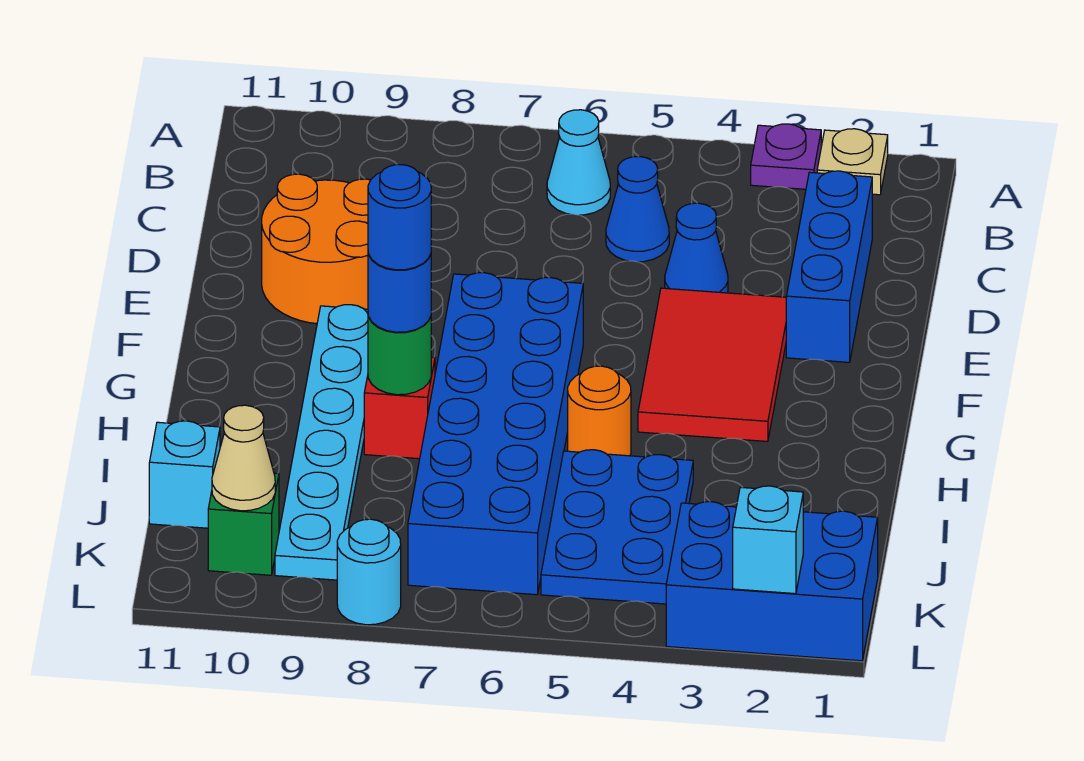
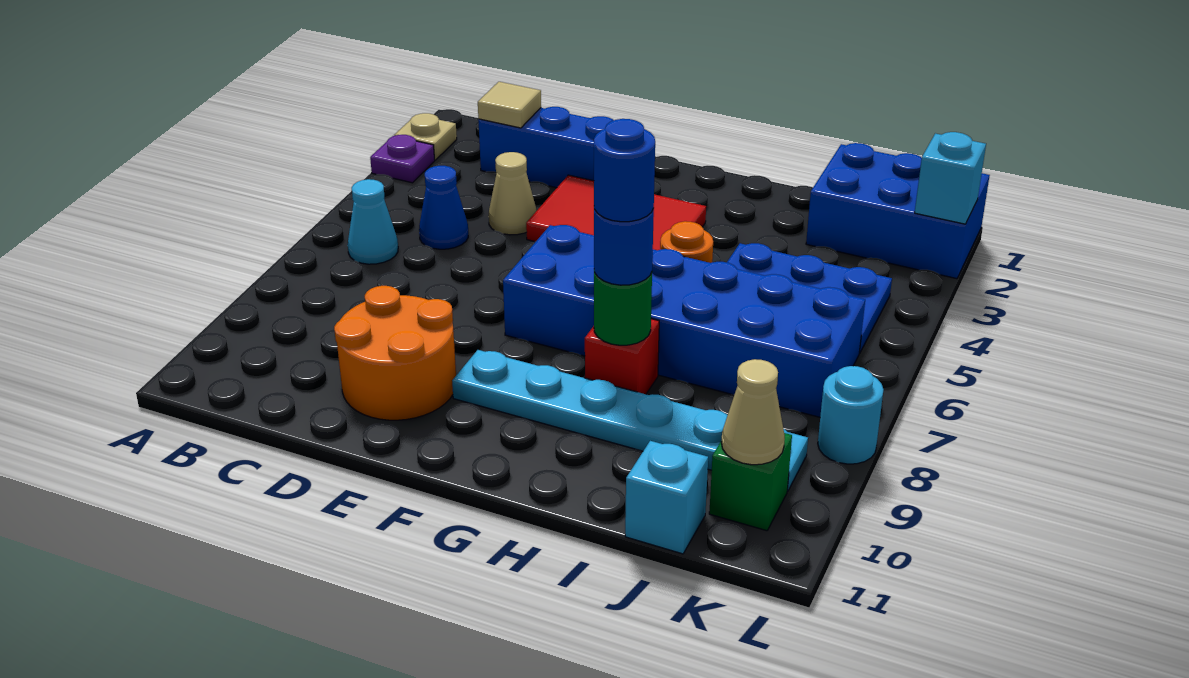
none -> tan 1x1 tile [478,82,541,128]
blue 1x1 cone [665,203,728,293] -> tan 1x1 cone [489,152,537,235]
blue 2x3 brick [666,502,878,661] -> blue 2x3 brick turned to [806,143,990,279]

